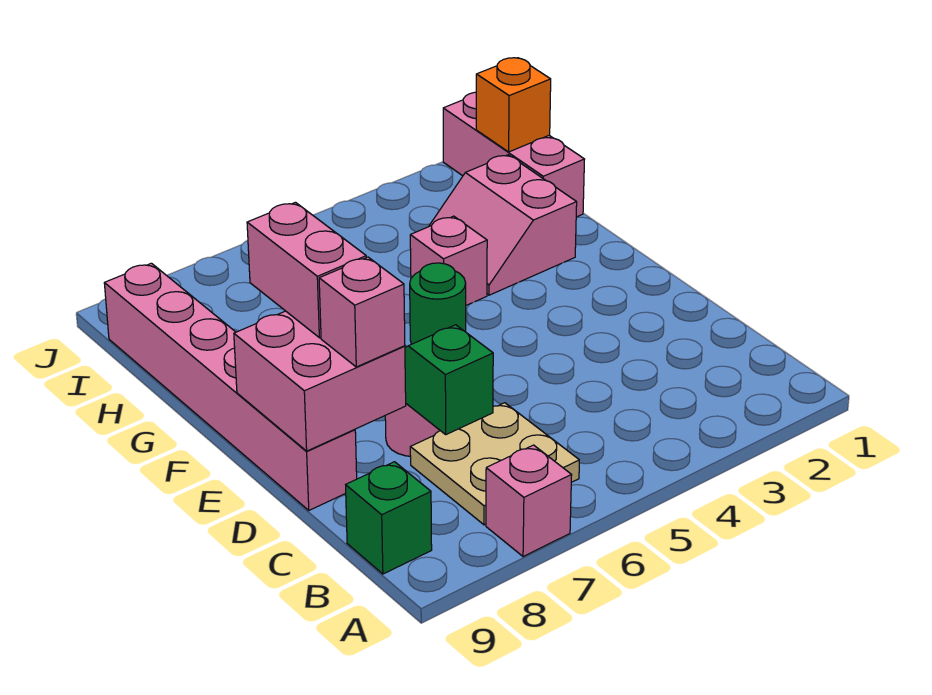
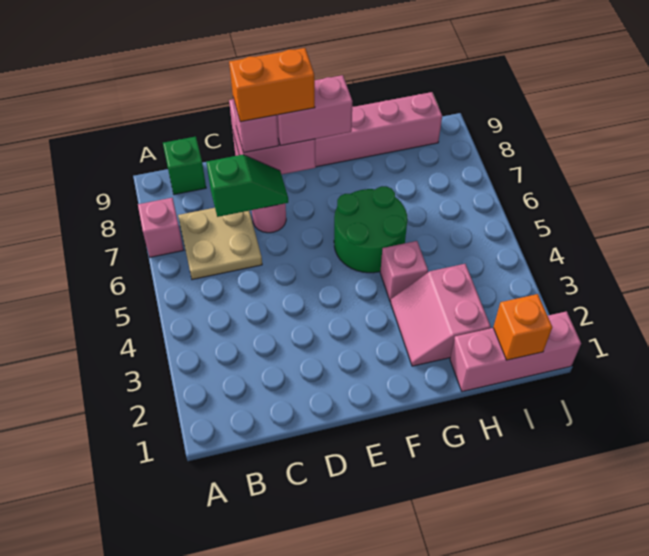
none -> orange 1x2 brick [229,48,315,122]
green 1x1 round brick [410,263,466,344] -> green 2x2 round brick [334,186,408,273]
pink 2x2 slope [429,155,577,295] -> pink 2x2 slope turned to [391,264,491,366]

